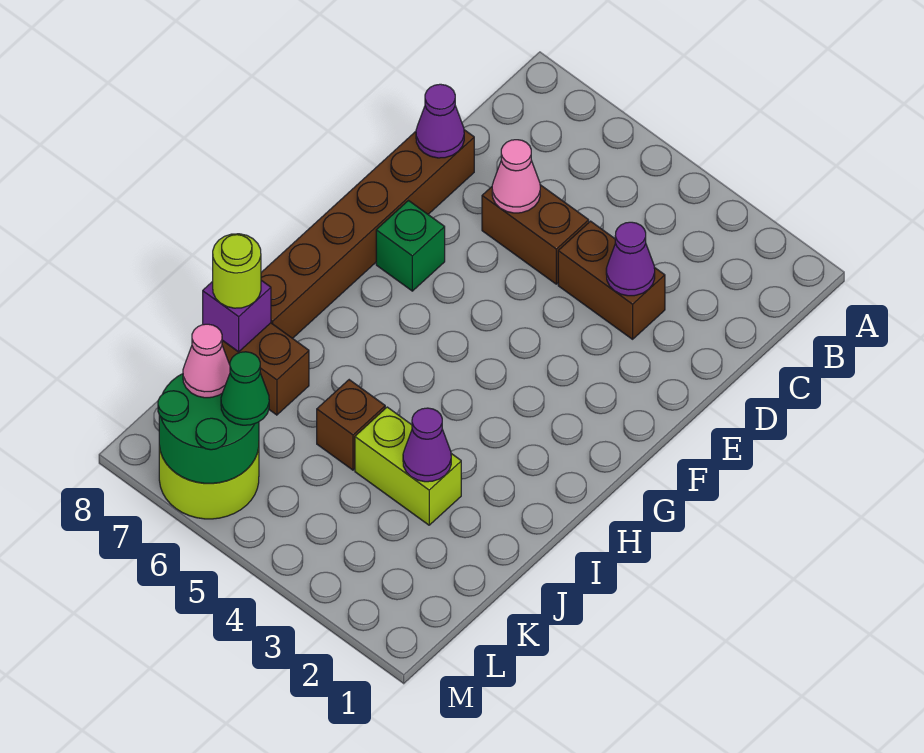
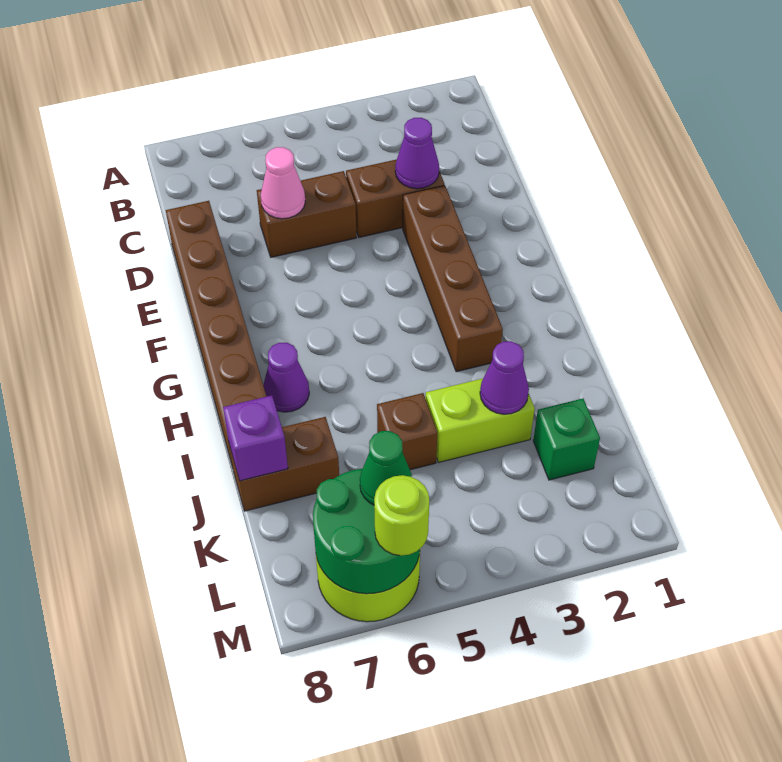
purple 1x1 cone [416,84,464,158] -> purple 1x1 cone moved to [263,343,309,412]
none -> brown 1x4 brick [403,185,503,372]
green 1x1 brick [376,201,445,291] -> green 1x1 brick moved to [533,399,600,480]
lime 1x1 round brick [213,234,261,308] -> lime 1x1 round brick moved to [374,475,429,556]
pink 1x1 cone [183,324,230,398] -> none

